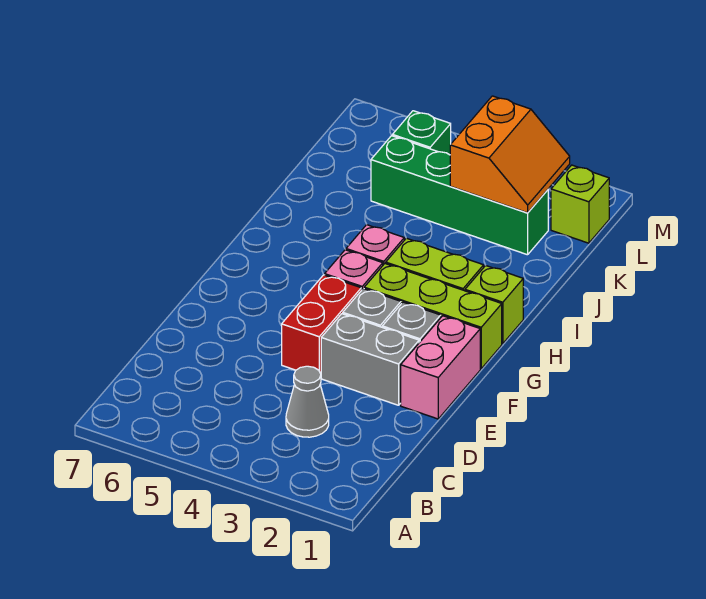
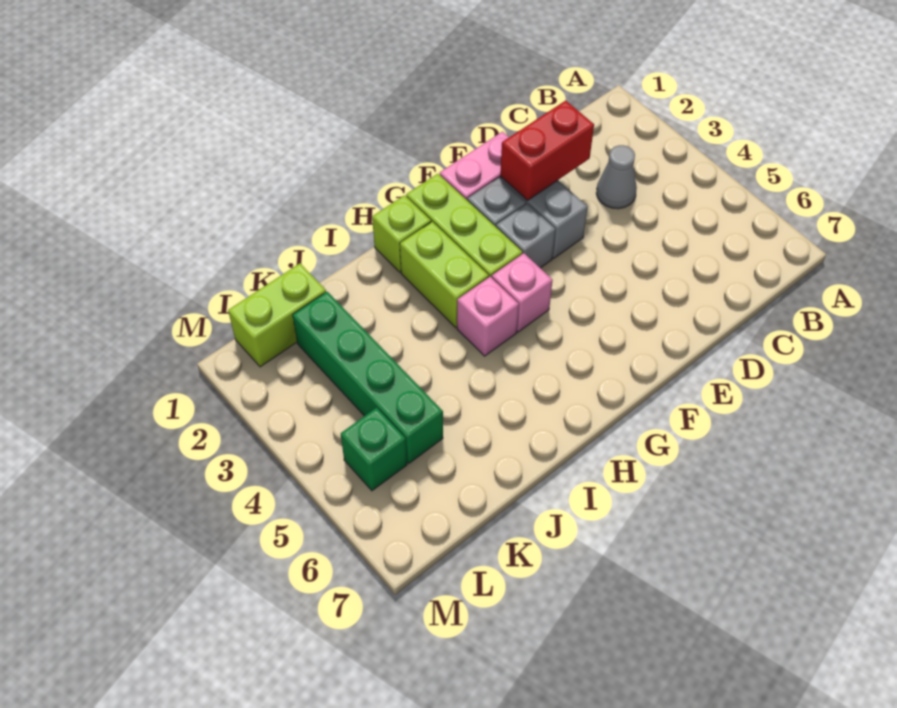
red 1x2 brick [282,275,361,374] -> red 1x2 brick moved to [500,101,594,201]
orange 2x2 slope [450,96,570,213] -> none
lime 1x1 brick [551,165,609,243] -> lime 1x2 brick [228,263,326,367]

